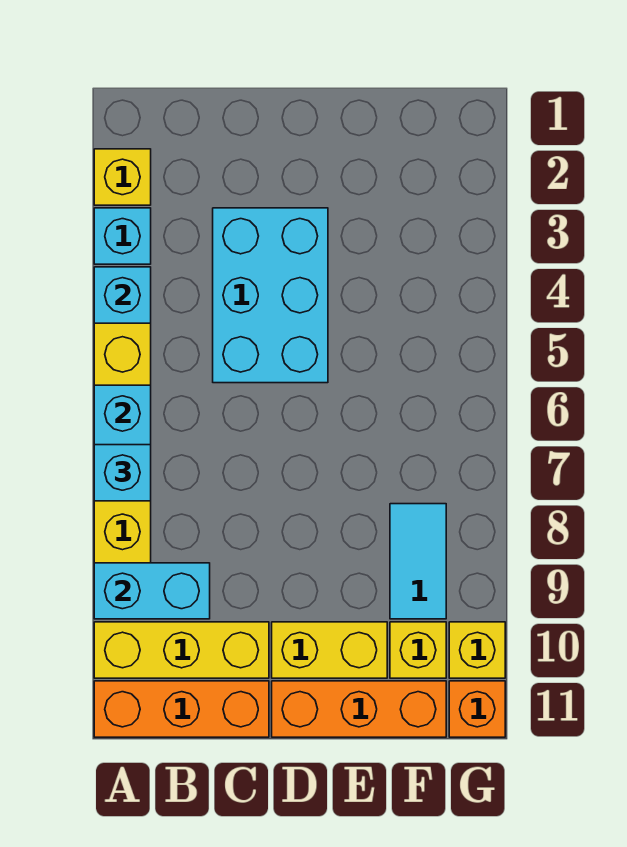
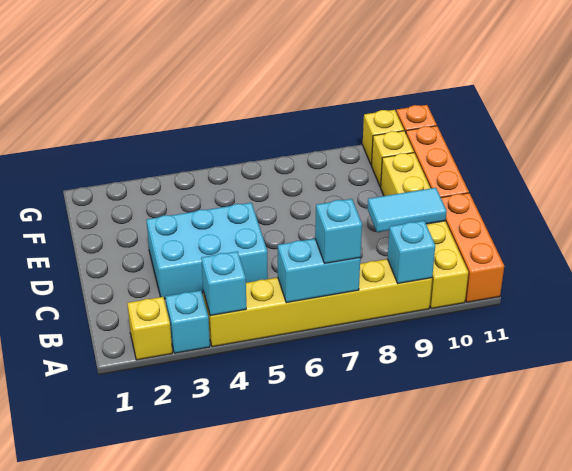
cyan 1x2 brick [94,563,210,619] -> cyan 1x1 brick [388,221,435,284]
cyan 1x2 tile [390,504,446,619] -> cyan 1x2 tile moved to [367,188,447,232]

